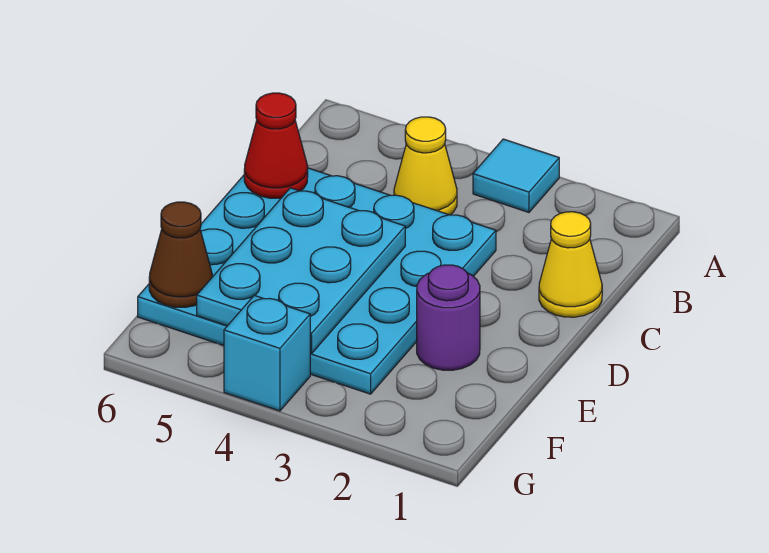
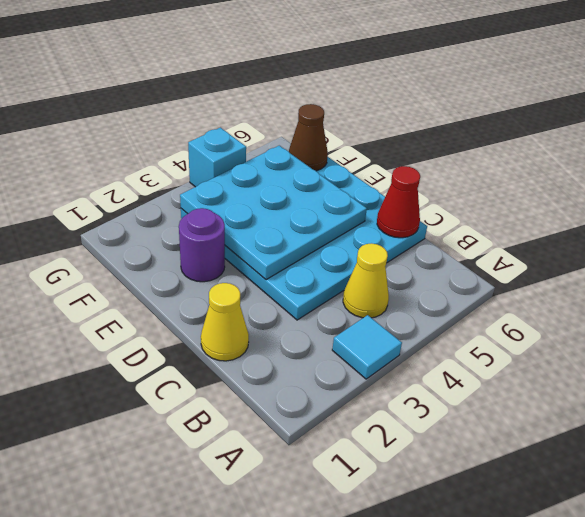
cyan 2x3 plate [197,188,405,353] -> cyan 3x3 plate [180,146,367,280]

